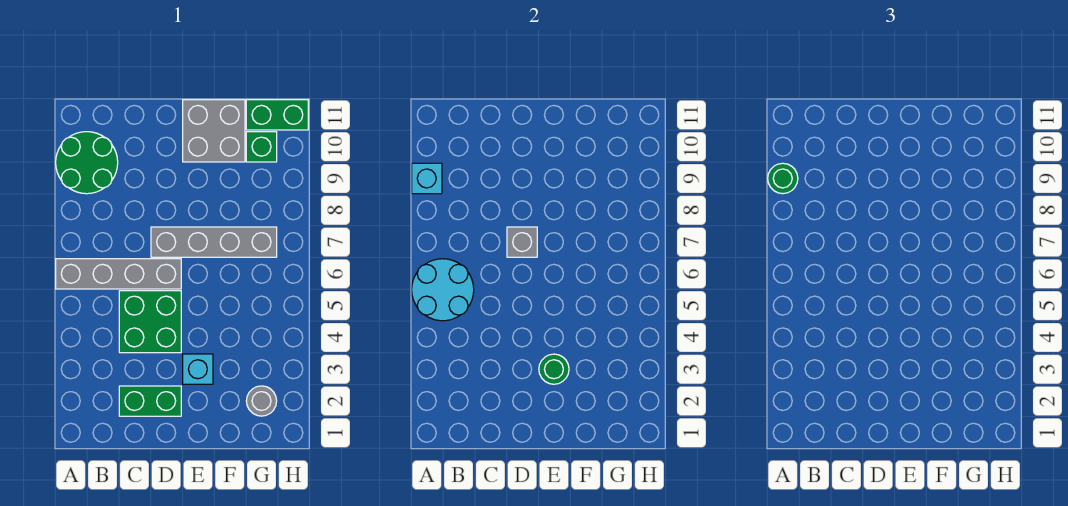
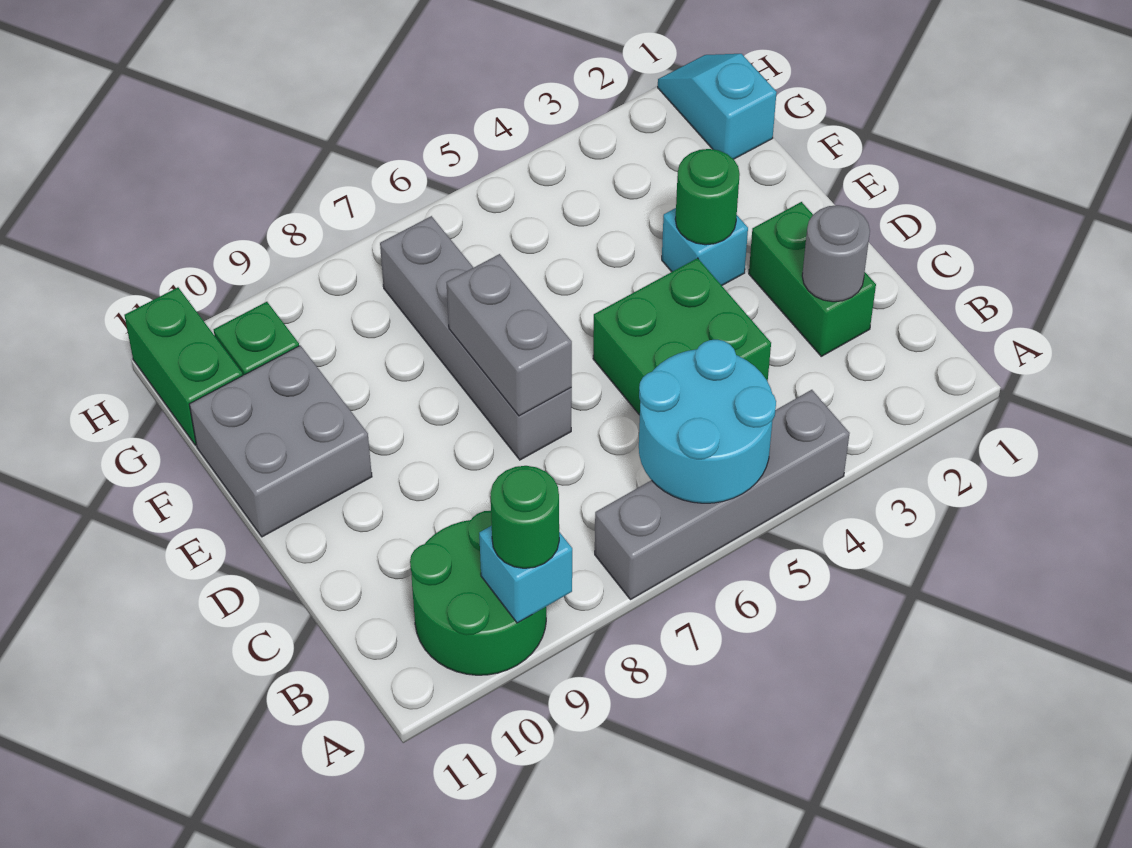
grey 1x4 brick [56,259,181,289] -> grey 1x4 brick turned to [595,390,850,600]
grey 1x1 brick [507,227,537,257] -> grey 1x2 brick [447,254,572,416]
none -> cyan 1x2 slope [658,54,777,159]
grey 1x1 round brick [246,386,277,416] -> grey 1x1 round brick moved to [802,205,870,302]

